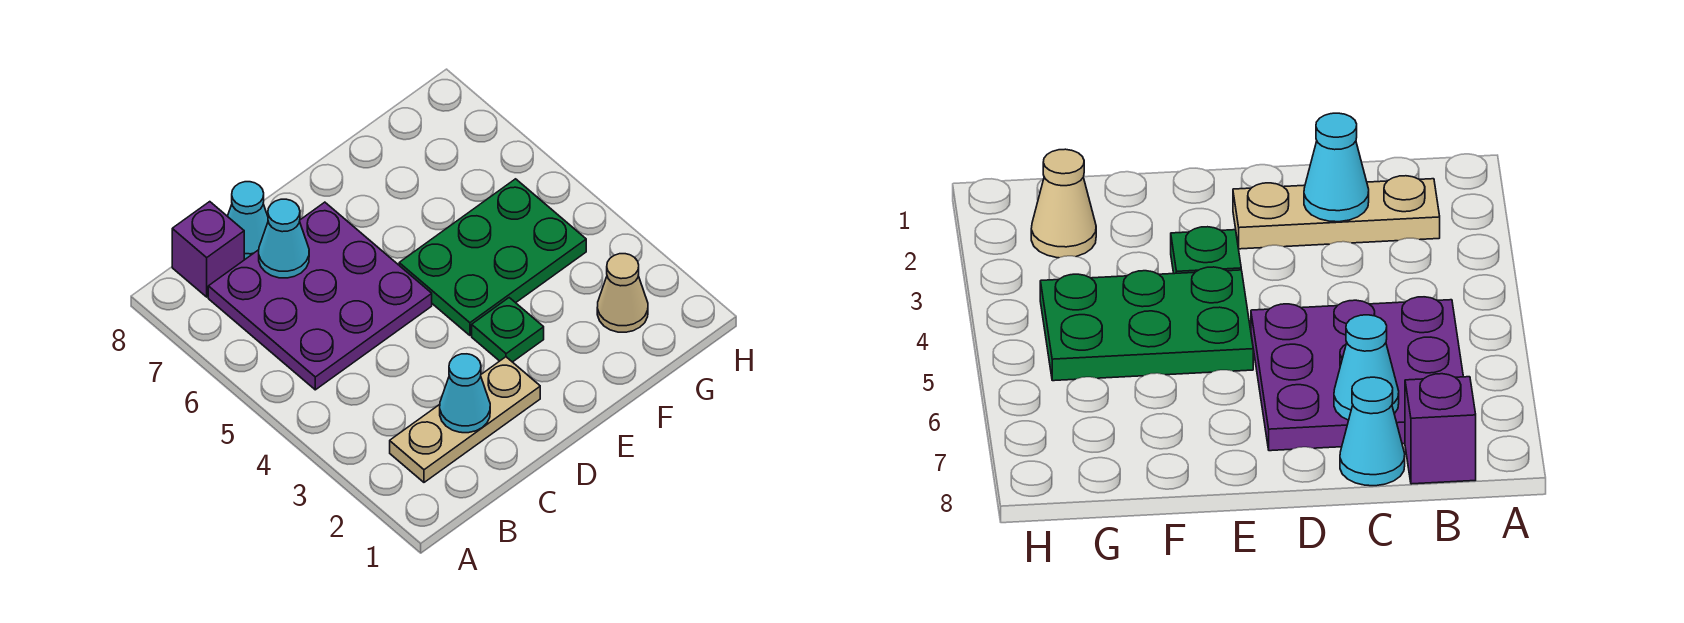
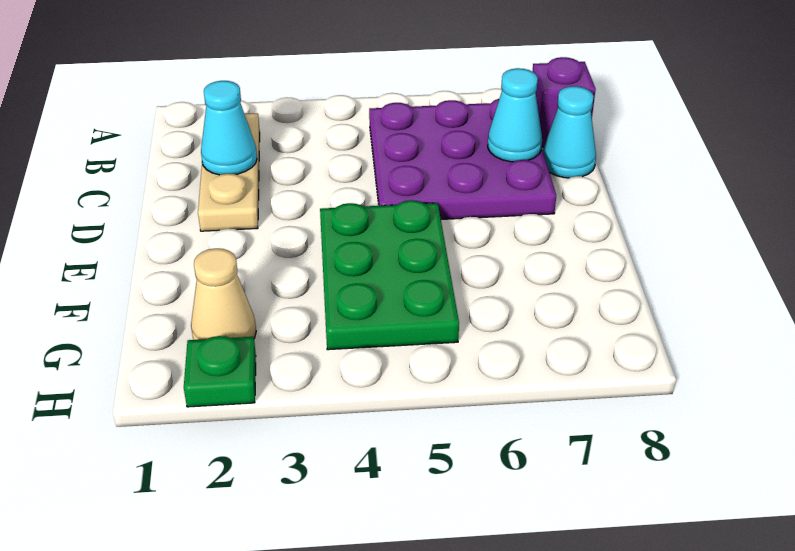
green 1x1 plate [472,298,544,362] -> green 1x1 plate moved to [184,336,256,407]

